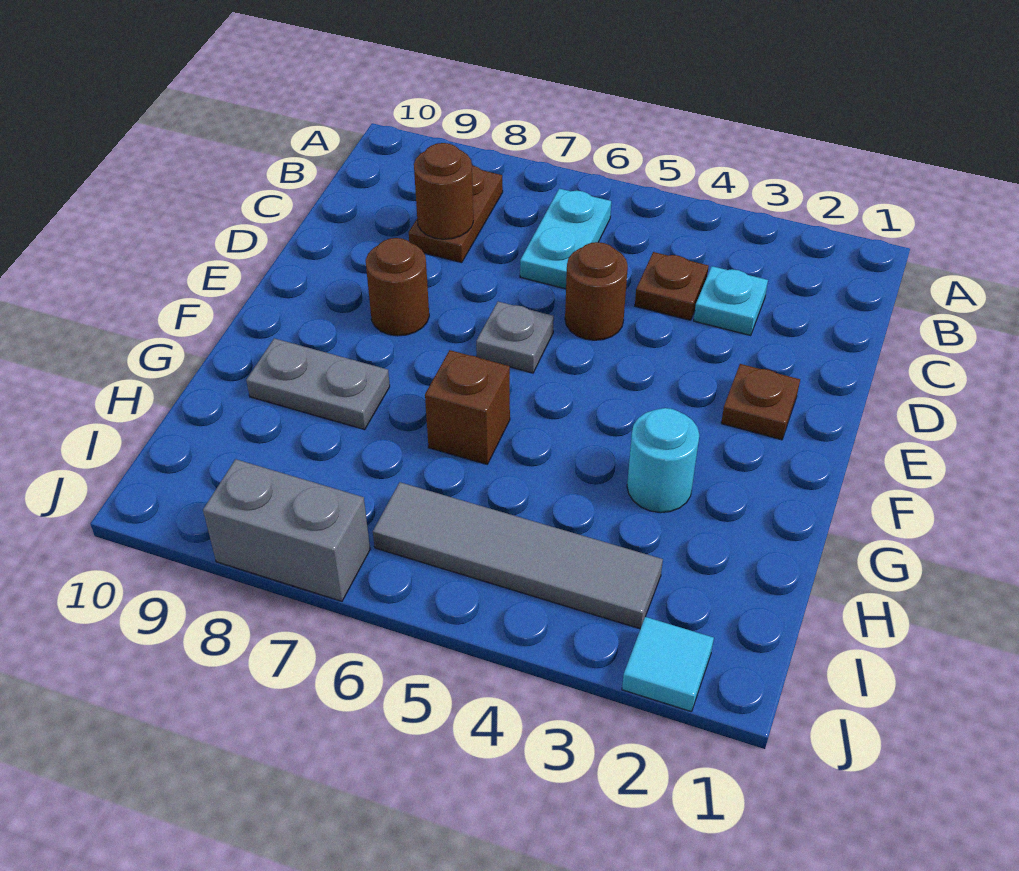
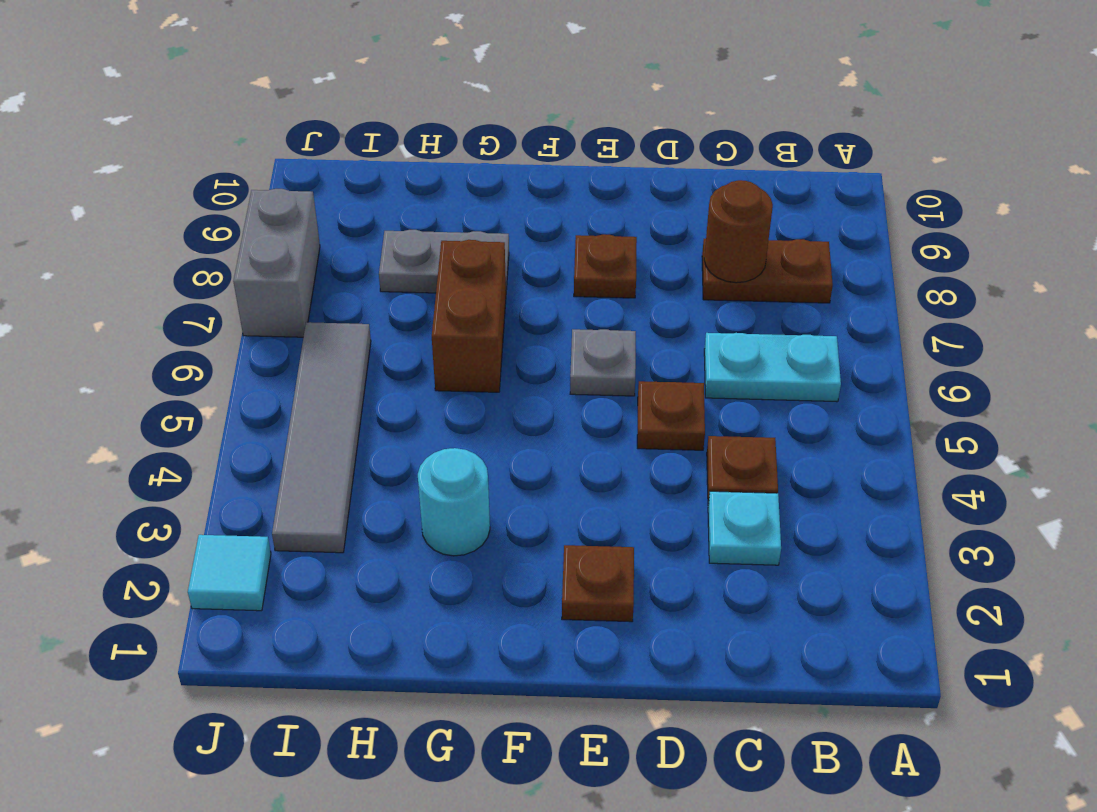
brown 1x1 round brick [565,242,628,340] -> brown 1x1 plate [637,381,705,450]
brown 1x1 round brick [366,238,429,336] -> brown 1x1 plate [574,234,637,298]
brown 1x1 brick [425,350,510,464] -> brown 1x2 brick [432,240,506,392]
grey 1x2 plate [246,338,390,430] -> grey 1x2 plate turned to [379,230,509,293]

